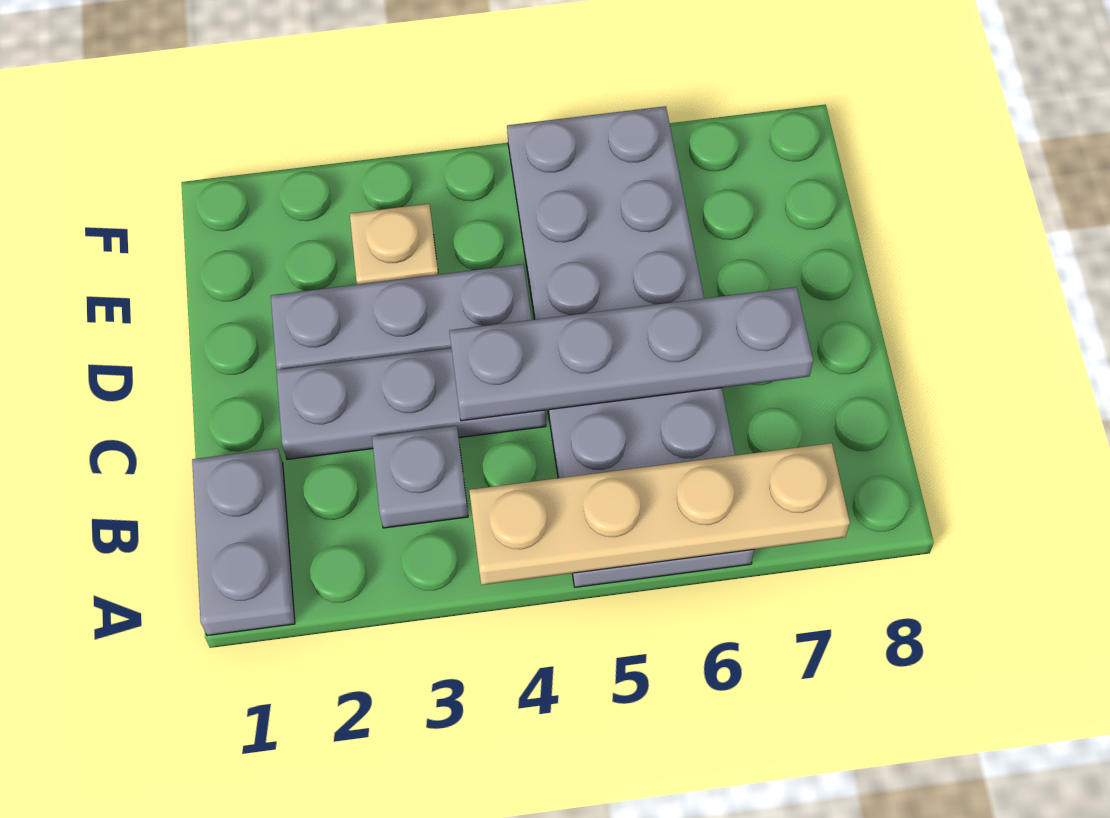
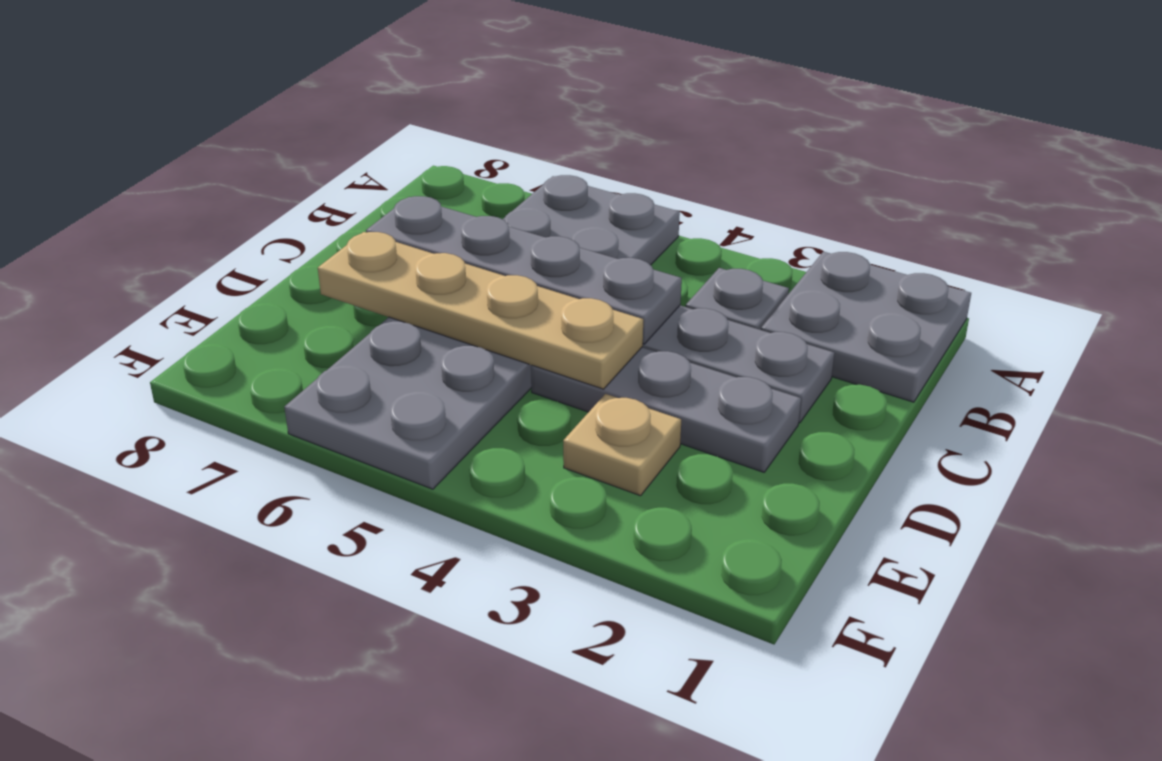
grey 1x2 plate [192,448,295,636] -> grey 2x2 plate [761,252,971,402]
tan 1x4 plate [469,443,850,585] -> tan 1x4 plate moved to [318,232,643,389]

